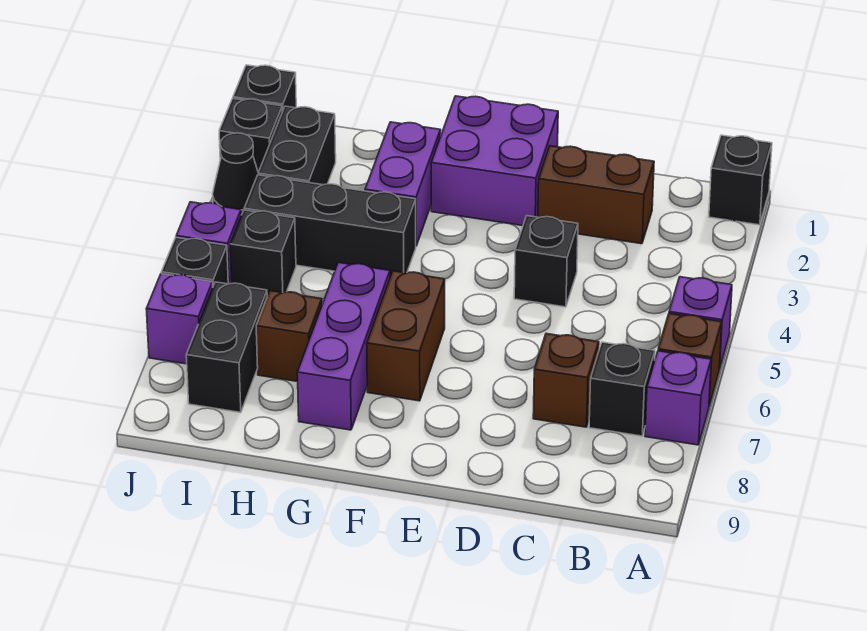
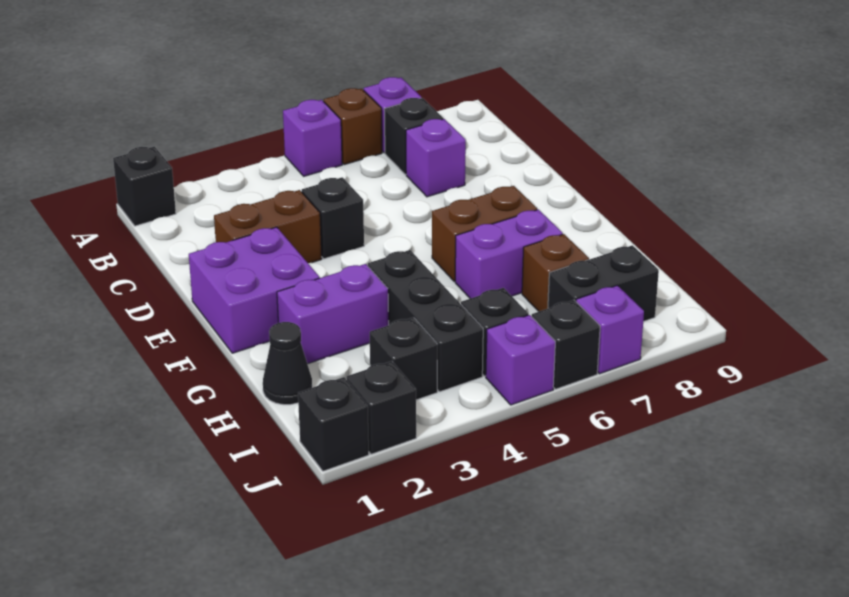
brown 1x2 brick [538,146,654,244] -> brown 1x2 brick turned to [214,190,322,263]
brown 1x1 brick [533,334,599,427] -> purple 1x1 brick [406,119,466,197]
purple 1x3 brick [297,262,390,430] -> purple 1x2 brick [455,210,563,299]
black 1x2 brick [258,106,336,185] -> black 1x1 brick [370,317,437,400]
black 1x1 cone [213,133,258,215] -> black 1x1 cone moved to [263,322,312,405]

